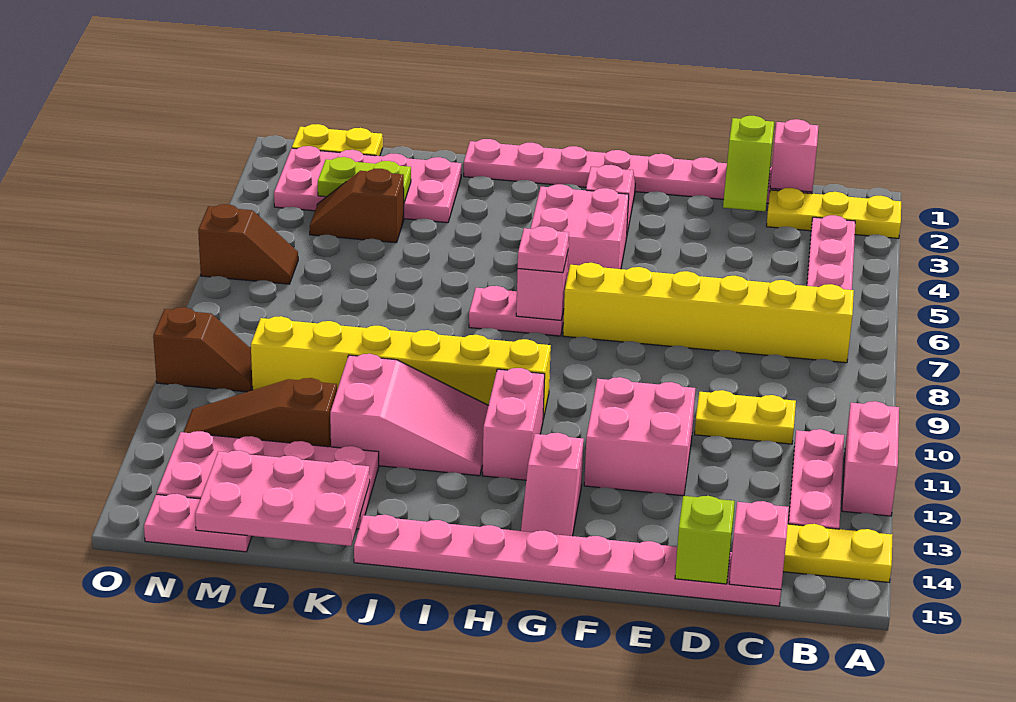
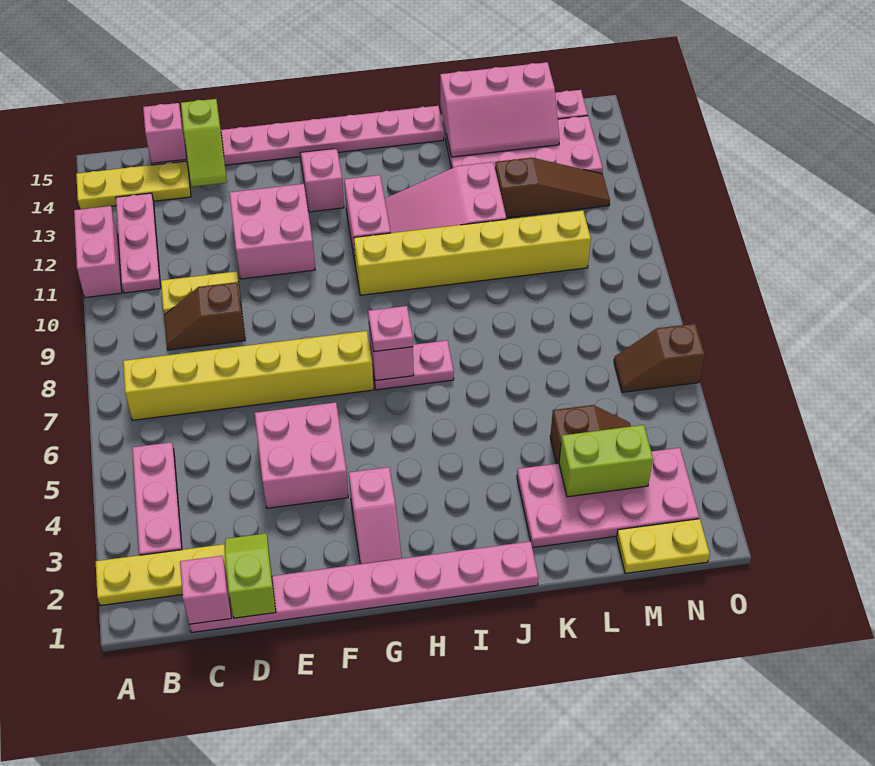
pink 2x2 brick [531,184,629,276] -> pink 2x2 brick moved to [255,402,348,508]
pink 2x3 plate [195,450,370,546] -> pink 2x3 slope [440,62,559,157]
lime 1x2 plate [318,157,411,202] -> lime 1x2 brick [559,425,653,497]
brown 1x2 slope [153,307,253,392] -> brown 1x2 slope moved to [164,282,245,350]

